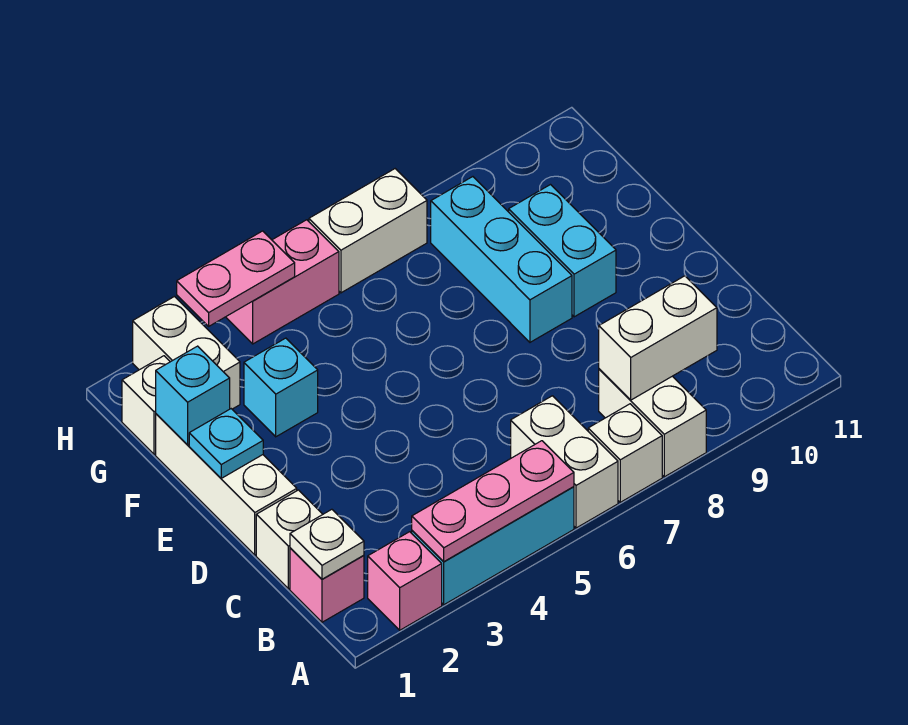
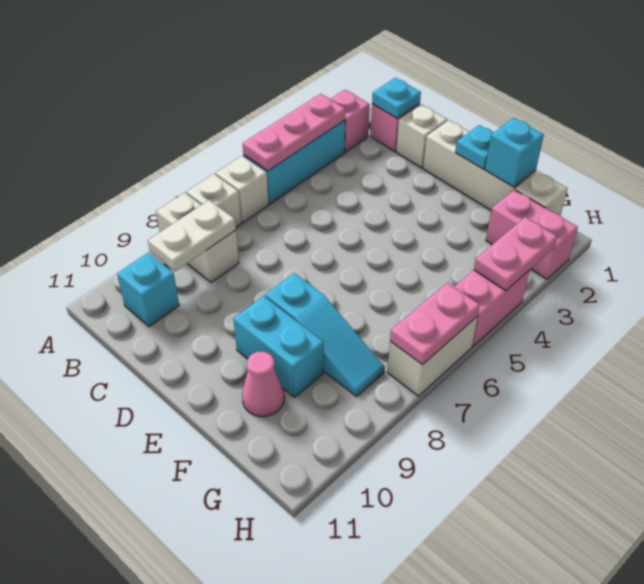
white 1x2 brick [511,396,618,528] -> white 1x1 brick [215,156,269,223]
white 1x1 plate [290,509,364,579] -> cyan 1x1 plate [372,78,421,119]
white 1x2 brick [599,276,717,400] -> white 1x2 plate [148,200,236,272]
cyan 1x3 brick [431,177,572,342] -> cyan 1x3 slope [265,273,385,397]
cyan 1x1 brick [244,338,318,437] -> cyan 1x1 brick moved to [117,253,179,327]
none -> pink 1x1 cone [242,352,284,417]
white 1x2 brick [133,297,240,409] -> pink 1x2 brick [486,190,578,279]
none -> pink 1x2 plate [390,283,480,365]

